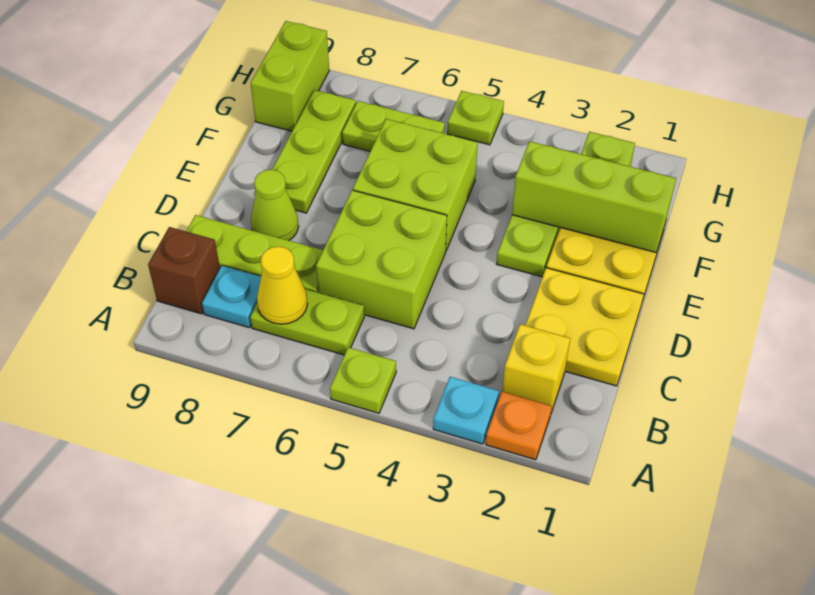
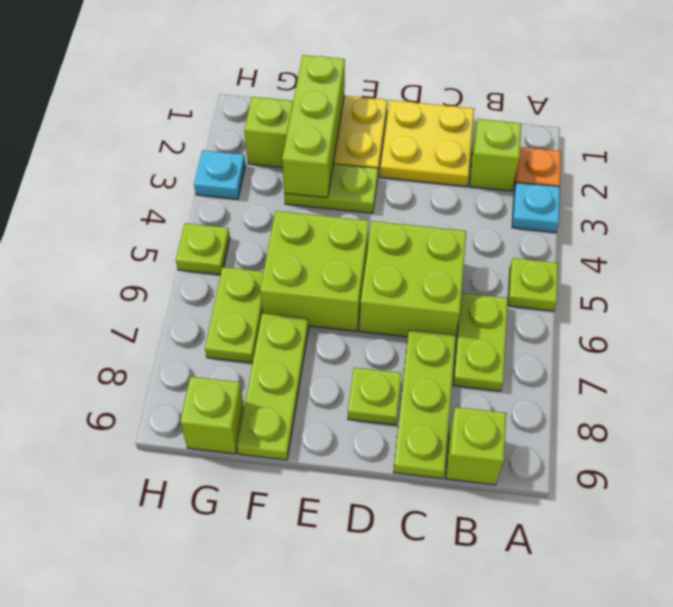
yellow 1x1 brick [502,324,570,413] -> lime 1x1 brick [469,119,521,191]
yellow 1x1 cone [257,247,308,324] -> none
cyan 1x1 plate [202,266,261,328] -> cyan 1x1 plate moved to [194,150,245,199]
brown 1x1 brick [148,227,220,314] -> lime 1x1 brick [446,407,506,485]
lime 1x1 cone [251,170,299,240] -> lime 1x1 plate [348,368,402,425]
lime 1x3 plate [272,90,356,213] -> lime 1x3 plate turned to [237,313,309,460]
lime 1x2 brick [251,21,329,131] -> lime 1x1 brick [180,377,244,454]

